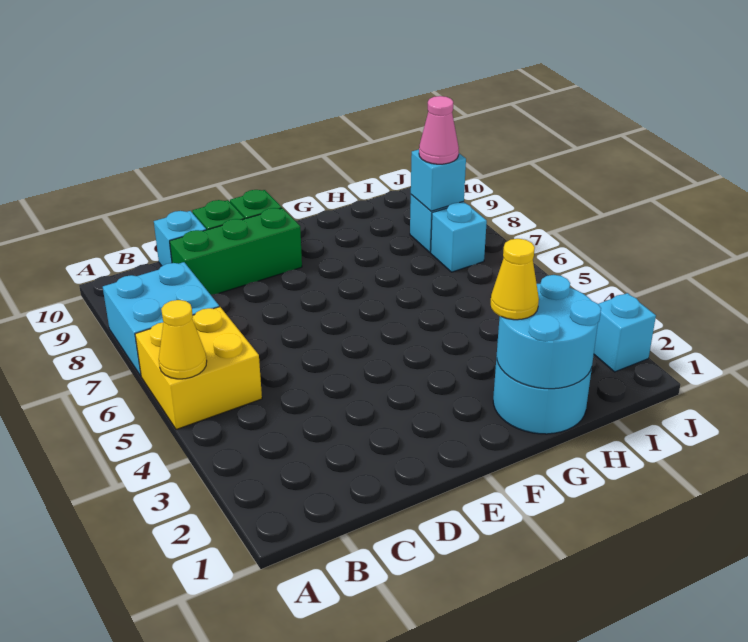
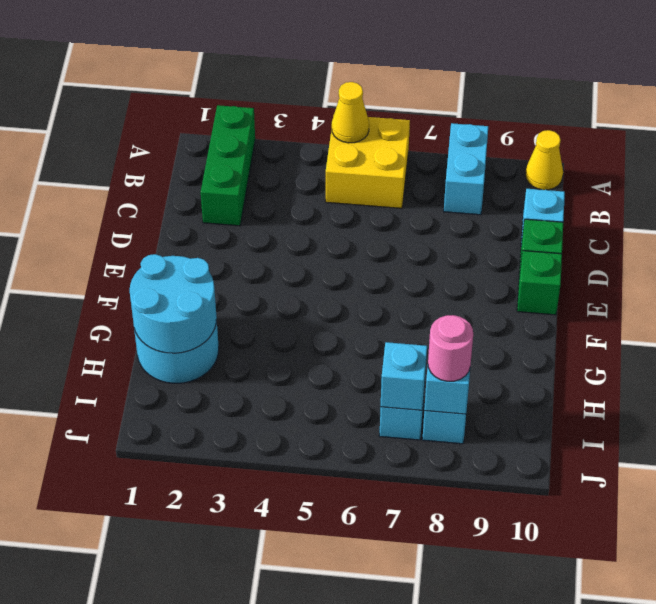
cyan 2x2 brick [103,262,219,376] -> cyan 1x2 brick [444,123,488,215]
green 1x3 brick [170,208,302,295] -> green 1x3 brick moved to [201,105,255,226]
yellow 1x1 cone [490,239,539,320] -> yellow 1x1 cone moved to [525,130,563,190]
pink 1x1 cone [419,96,459,164] -> pink 1x1 round brick [428,315,473,381]
cyan 1x1 brick [594,293,656,372] -> cyan 1x1 brick moved to [381,342,427,410]

